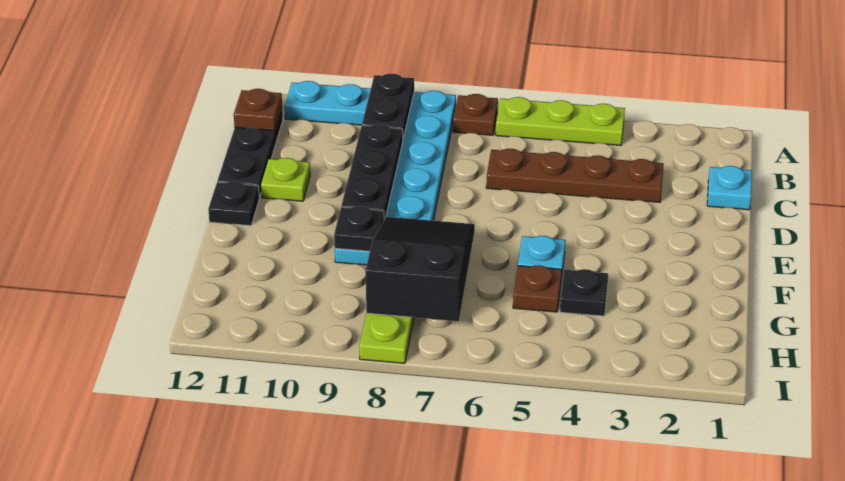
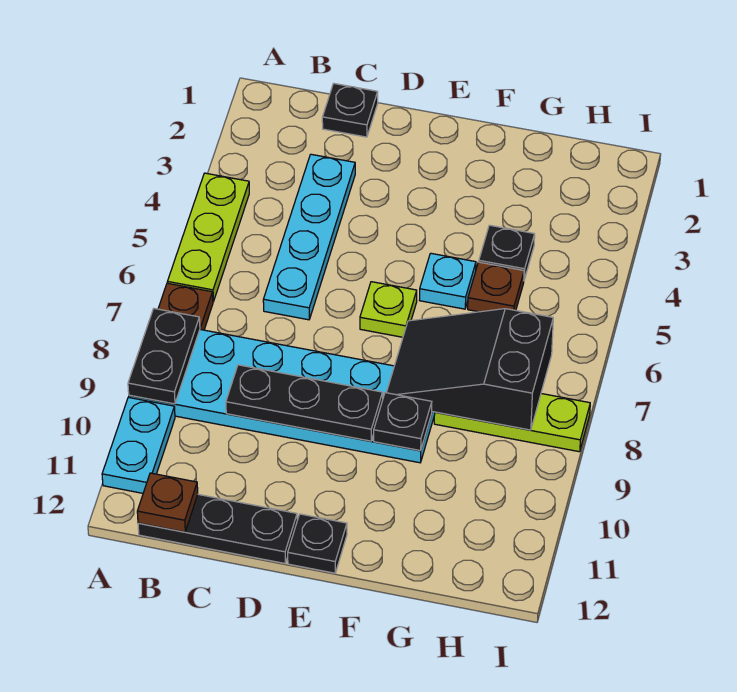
black 1x2 plate [362,74,414,139] -> black 1x2 plate turned to [128,309,200,404]
cyan 1x1 plate [707,166,752,210] -> black 1x1 plate [322,83,378,137]
brown 1x4 plate [486,149,664,202] -> cyan 1x4 plate [263,154,355,320]
lime 1x1 plate [261,158,310,201] -> lime 1x1 plate moved to [360,282,417,337]

